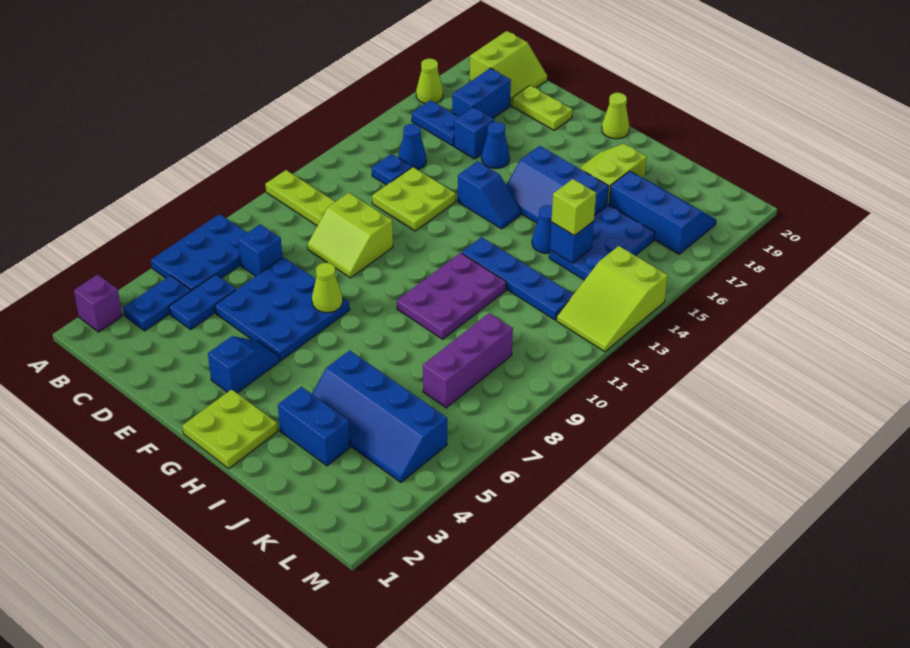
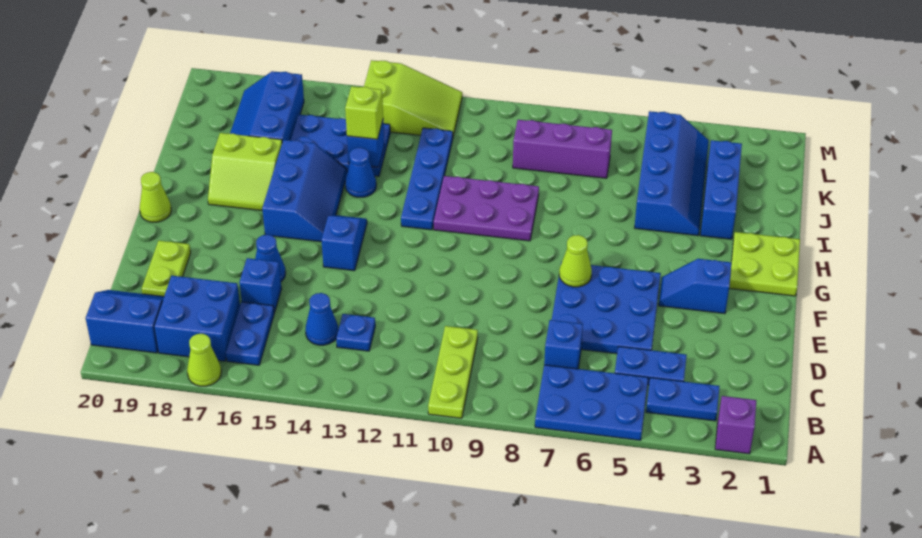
lime 2x2 slope [470,31,547,106] -> blue 2x2 slope [86,290,164,353]
blue 1x2 brick [452,68,511,118] -> blue 2x2 brick [154,276,240,361]
lime 2x2 slope [307,193,393,278] -> none
lime 2x2 plate [372,167,456,231] -> none
blue 1x2 brick [278,387,350,466] -> blue 1x3 brick [700,140,742,239]

